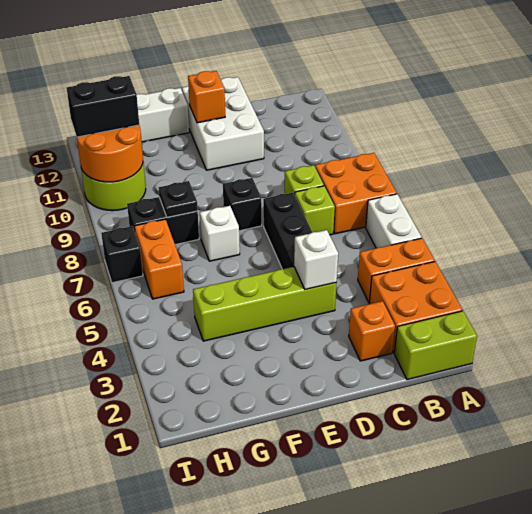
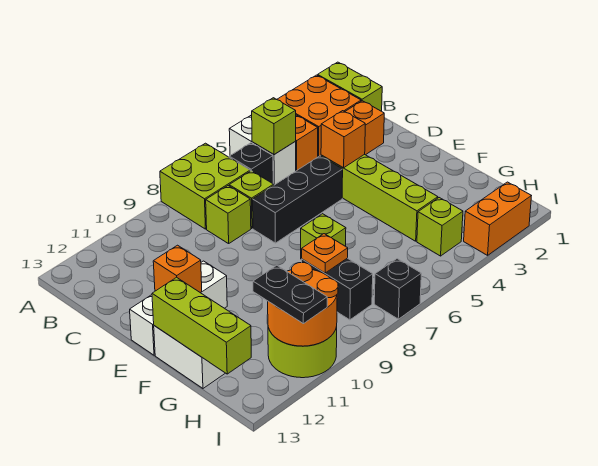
white 1x2 brick [366,194,422,248] -> white 1x2 brick turned to [229,116,296,185]
orange 2x2 brick [315,153,397,234] -> lime 2x2 brick [160,143,250,229]
none -> lime 1x1 brick [252,98,296,155]
white 1x1 brick [294,230,338,289] -> orange 1x1 brick [321,111,365,168]
white 2x3 brick [182,77,264,170] -> white 1x3 brick [130,261,227,355]
black 1x1 brick [223,178,262,231] -> black 1x1 brick moved to [229,143,273,184]
white 1x1 brick [200,206,240,261] -> lime 1x1 brick [301,214,346,259]
none -> lime 1x3 brick [152,277,251,374]
black 1x1 plate [159,181,198,217] -> orange 1x1 plate [302,234,348,273]
none -> lime 1x1 brick [417,198,463,256]
orange 1x2 brick [134,219,184,299] -> orange 1x2 brick moved to [464,182,531,255]
black 1x2 brick [67,76,139,137] -> black 1x2 plate [253,265,327,324]

